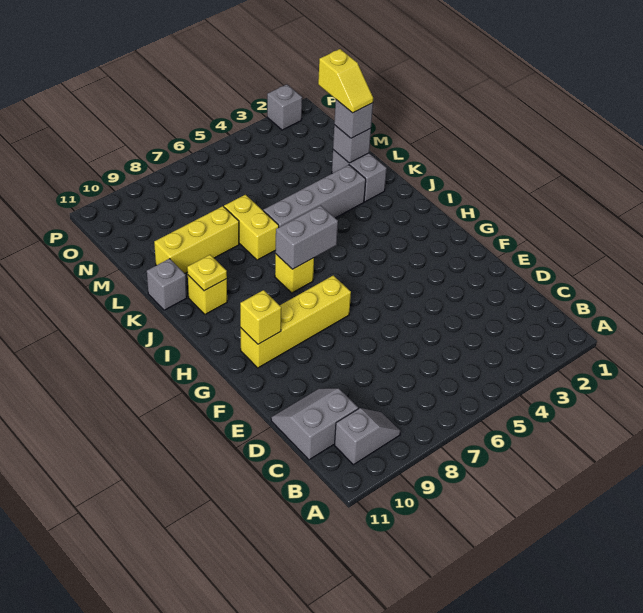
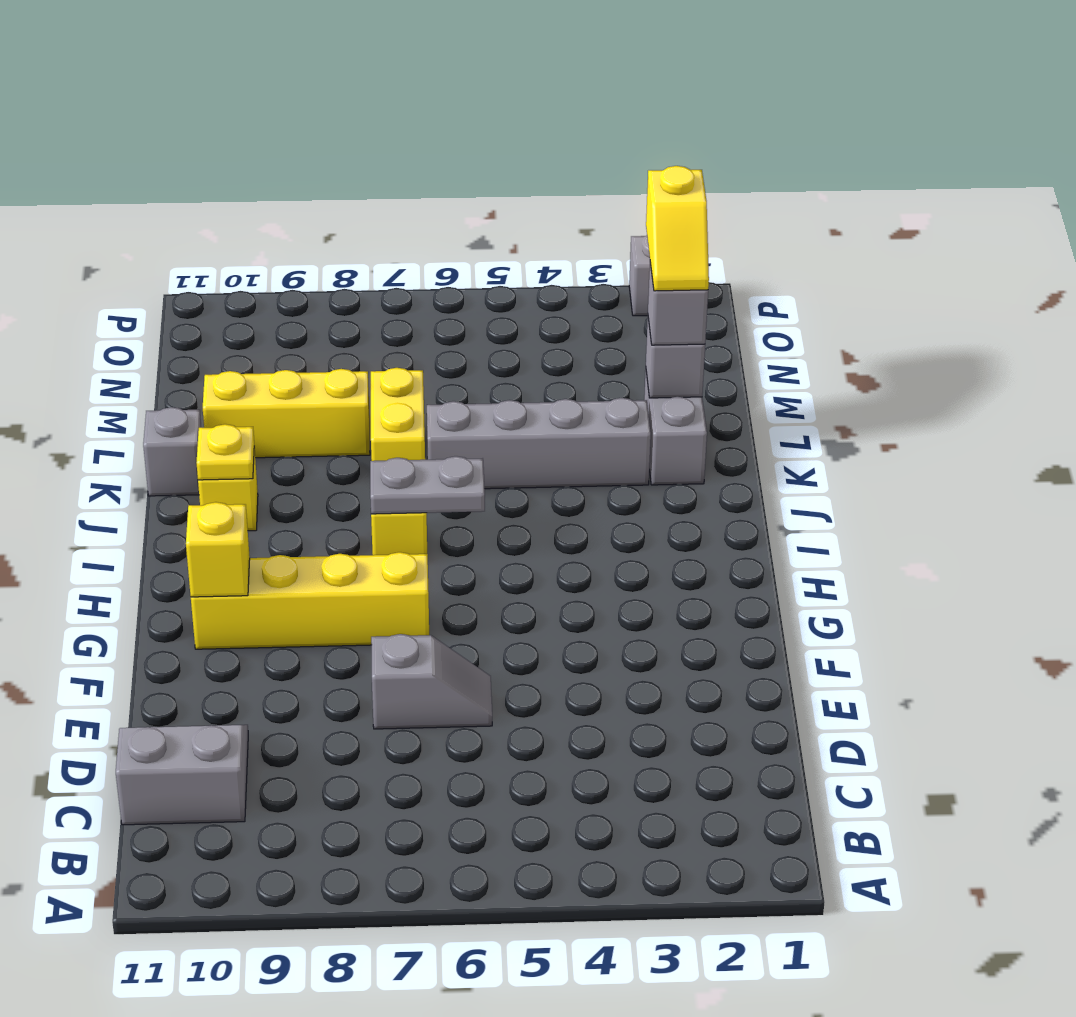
grey 1x2 slope [334,408,401,465] -> grey 1x2 slope moved to [371,634,492,729]
grey 1x2 brick [276,205,338,269] -> grey 1x2 plate [370,456,485,514]

